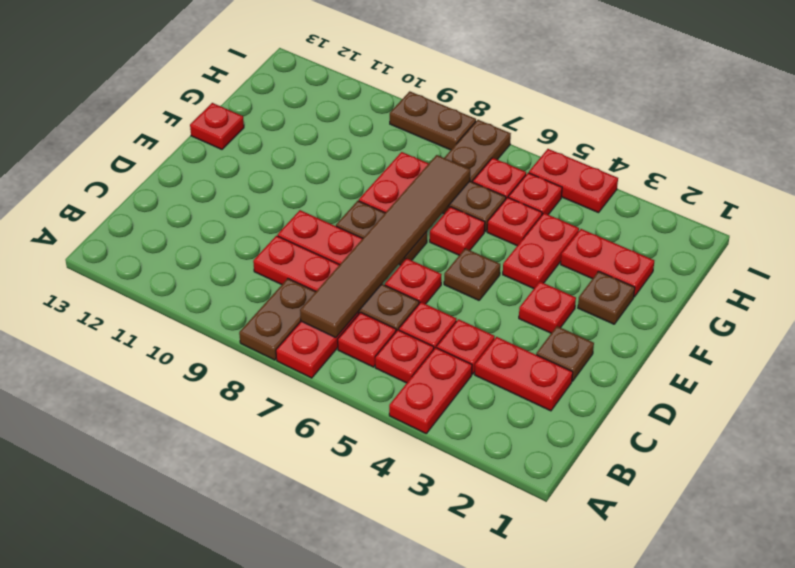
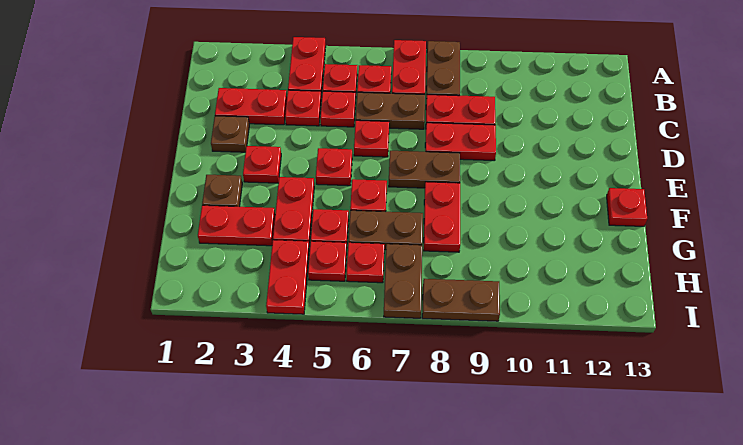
brown 1x6 tile [300,155,470,338] -> none
brown 1x1 plate [444,248,500,300] -> red 1x1 plate [316,148,352,186]
red 1x2 plate [529,149,618,213] -> red 1x2 plate turned to [266,240,309,314]

